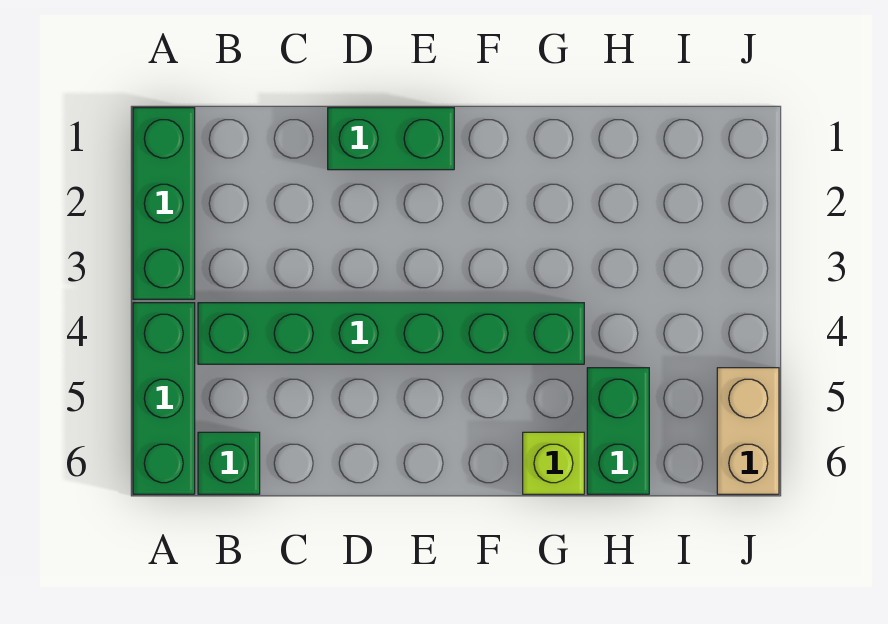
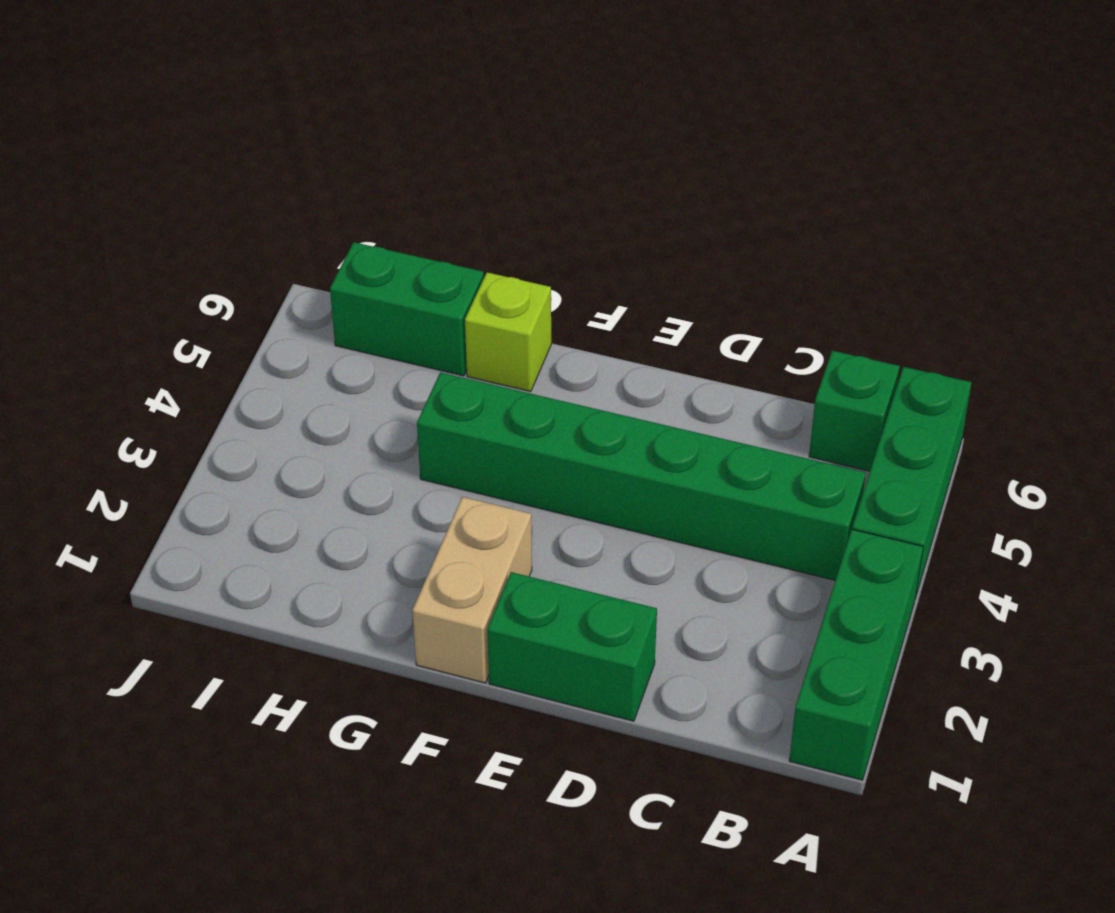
green 1x2 brick [587,368,649,494] -> green 1x2 brick turned to [330,242,484,376]
tan 1x2 brick [717,368,779,494] -> tan 1x2 brick moved to [413,497,532,683]

